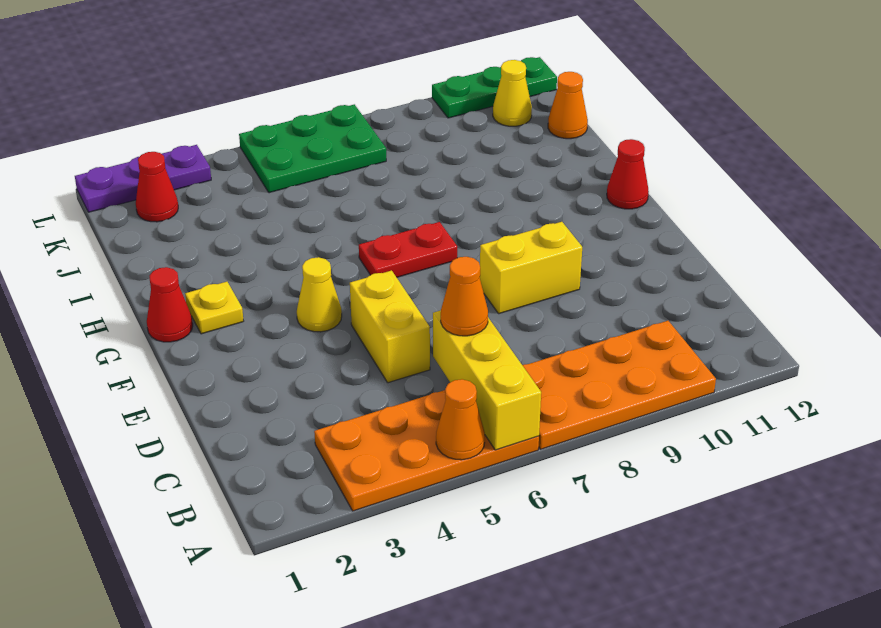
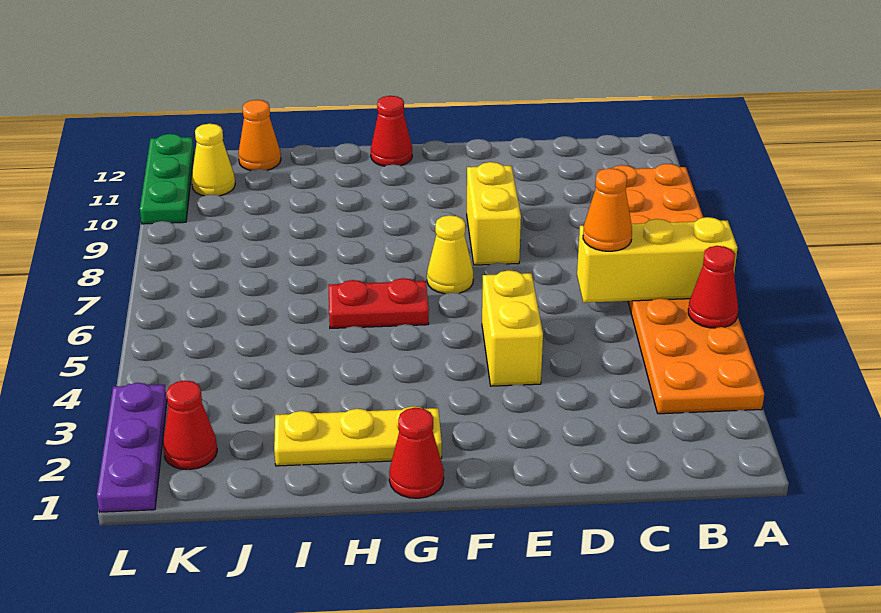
orange 1x1 cone [436,379,485,460] -> red 1x1 cone [688,246,738,328]
yellow 1x2 brick [350,270,430,383] -> yellow 1x2 brick turned to [482,270,543,386]
yellow 1x1 cone [297,257,342,332] -> yellow 1x1 cone moved to [427,215,473,294]
yellow 1x1 plate [185,282,243,334] -> yellow 1x3 plate [274,406,442,466]
red 1x2 plate [359,222,457,277] -> red 1x2 plate turned to [329,278,429,328]
green 2x3 plate [239,104,386,193] -> none

